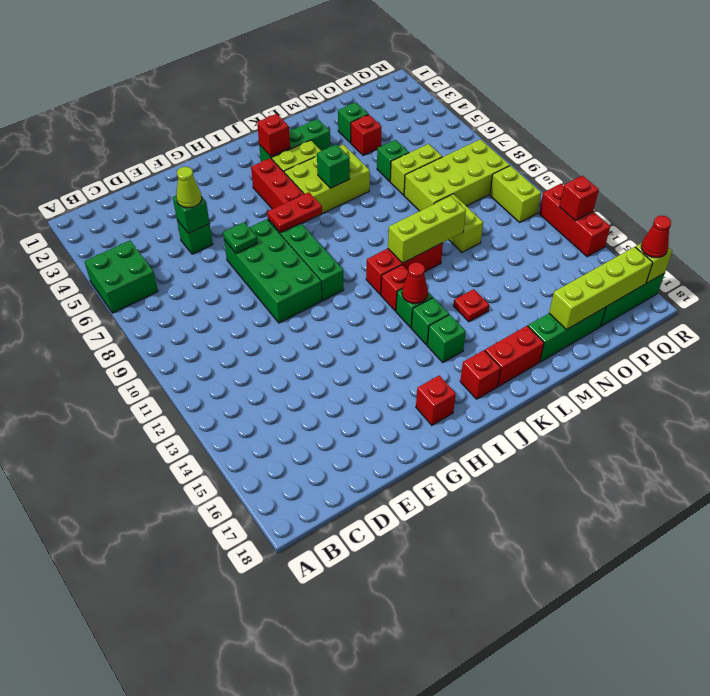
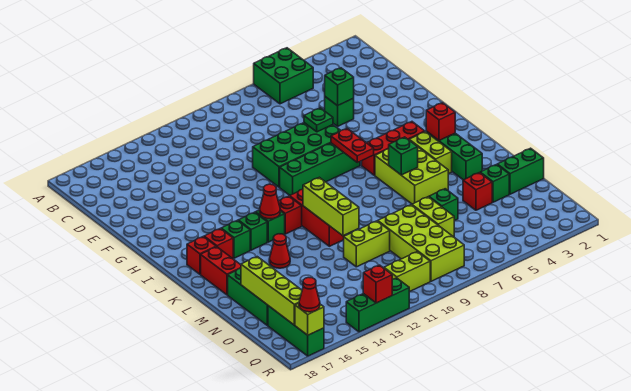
lime 1x1 cone [176,166,202,208] -> none
red 1x1 brick [416,376,456,425] -> red 1x1 brick moved to [204,228,233,259]
red 1x1 plate [454,289,489,322] -> red 1x1 cone [269,234,290,268]
none -> green 1x2 brick [497,148,544,194]
red 1x3 brick [539,184,610,257] -> green 1x3 brick [346,278,409,332]

